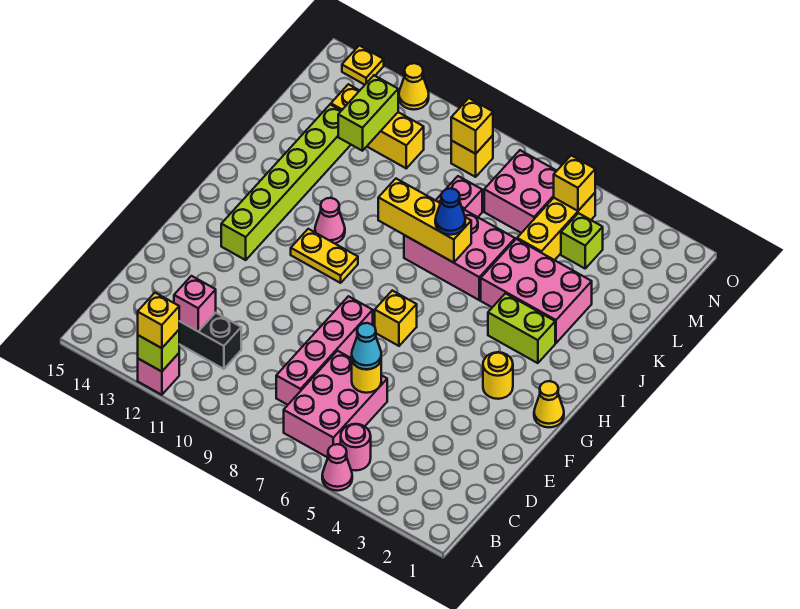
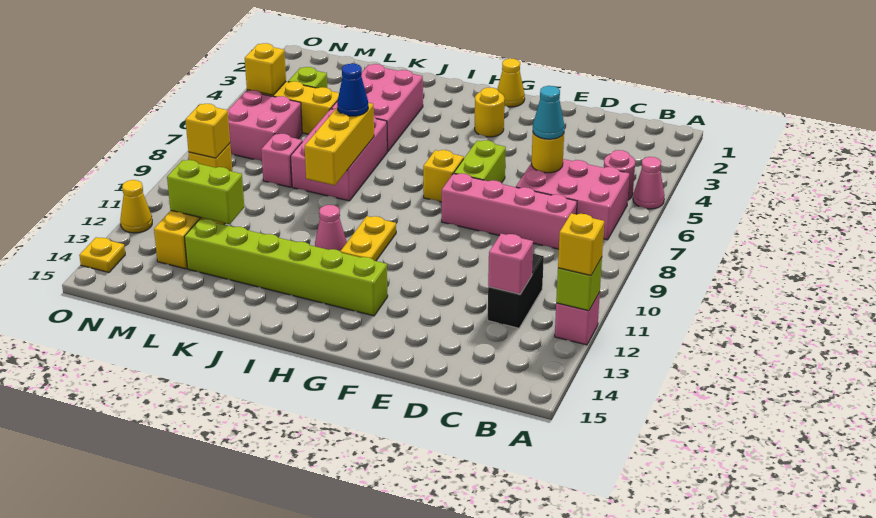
lime 1x2 brick [488,293,555,363] -> lime 1x2 brick moved to [454,140,506,183]

